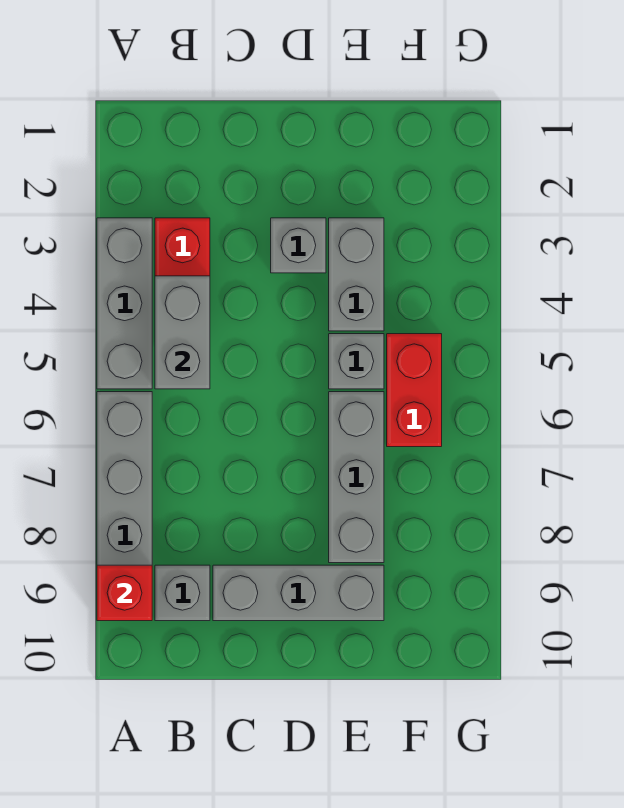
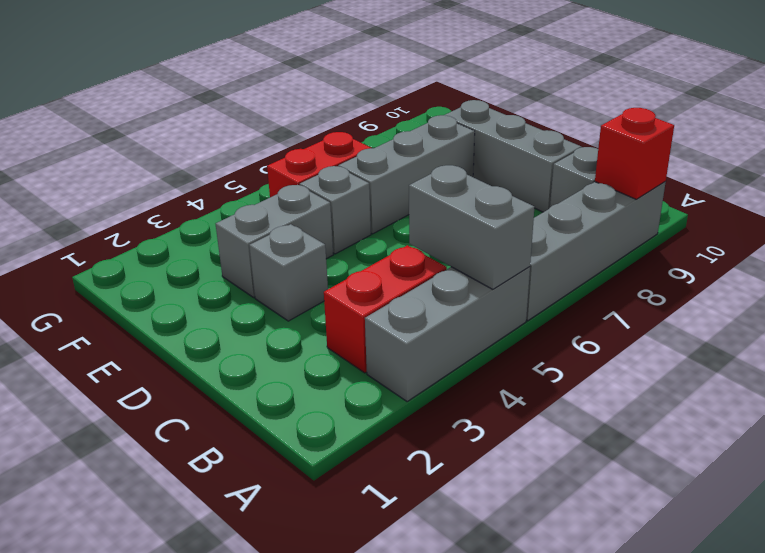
grey 1x2 brick [155,276,210,389] -> grey 1x2 brick turned to [409,165,534,289]

